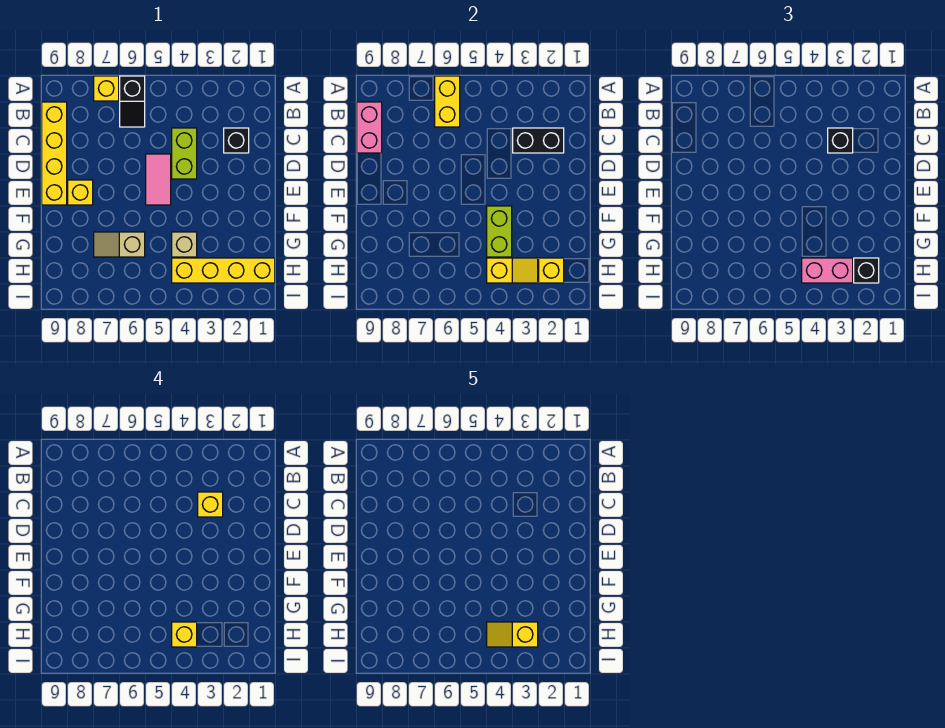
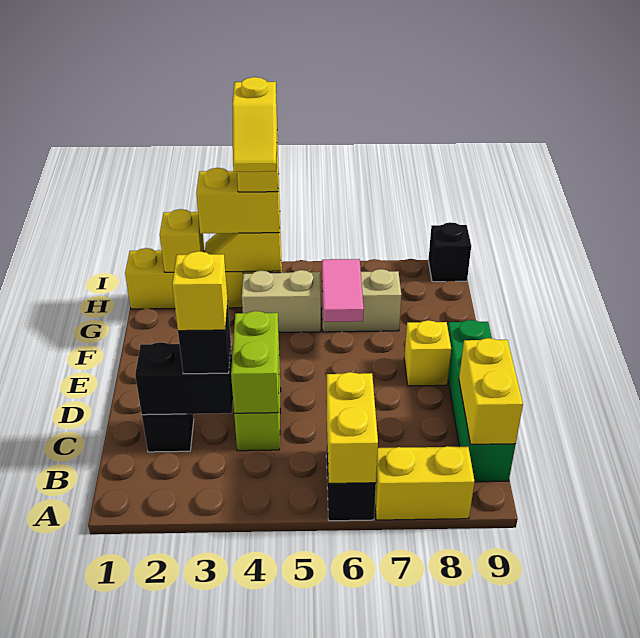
yellow 1x1 brick [94,76,119,101] -> yellow 1x2 brick [375,446,475,520]
yellow 1x4 brick [42,102,67,205] -> green 1x4 brick [448,320,516,482]
pink 1x2 brick [357,102,382,153] -> yellow 1x2 brick [459,338,523,444]
pink 1x2 tile [146,154,171,205] -> pink 1x2 tile moved to [322,259,364,322]
lime 1x2 brick [487,206,512,257] -> lime 1x2 brick moved to [231,311,279,413]
tan 1x1 brick [172,232,197,257] -> tan 1x2 brick [242,270,321,332]
tan 1x2 slope [94,232,145,257] -> tan 1x2 brick [322,269,401,332]
black 1x1 brick [854,258,879,283] -> black 1x1 brick moved to [428,222,471,282]
pink 1x2 brick [802,258,853,283] -> yellow 1x2 brick [196,168,280,234]
yellow 1x2 slope [487,622,538,647] -> yellow 1x2 slope turned to [233,77,277,172]

